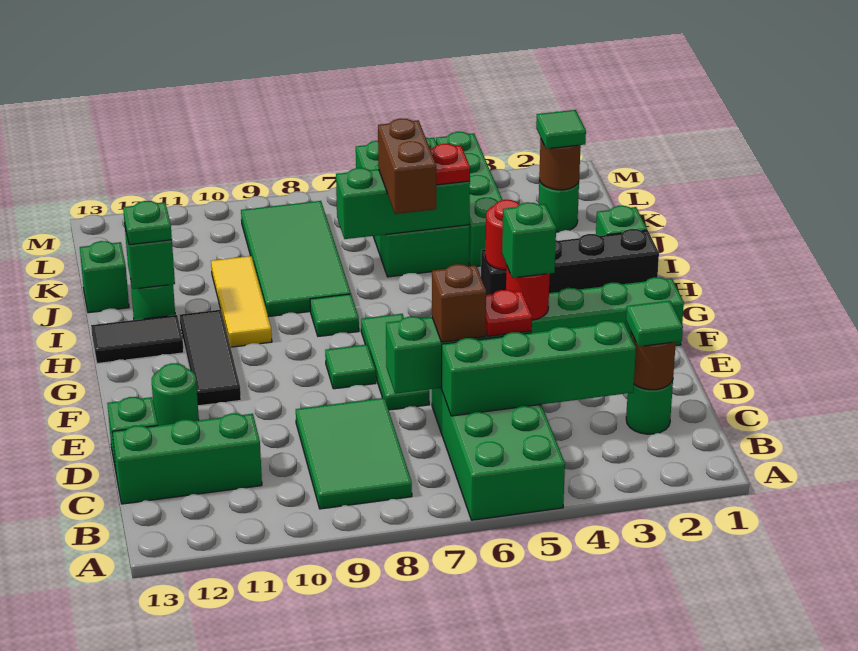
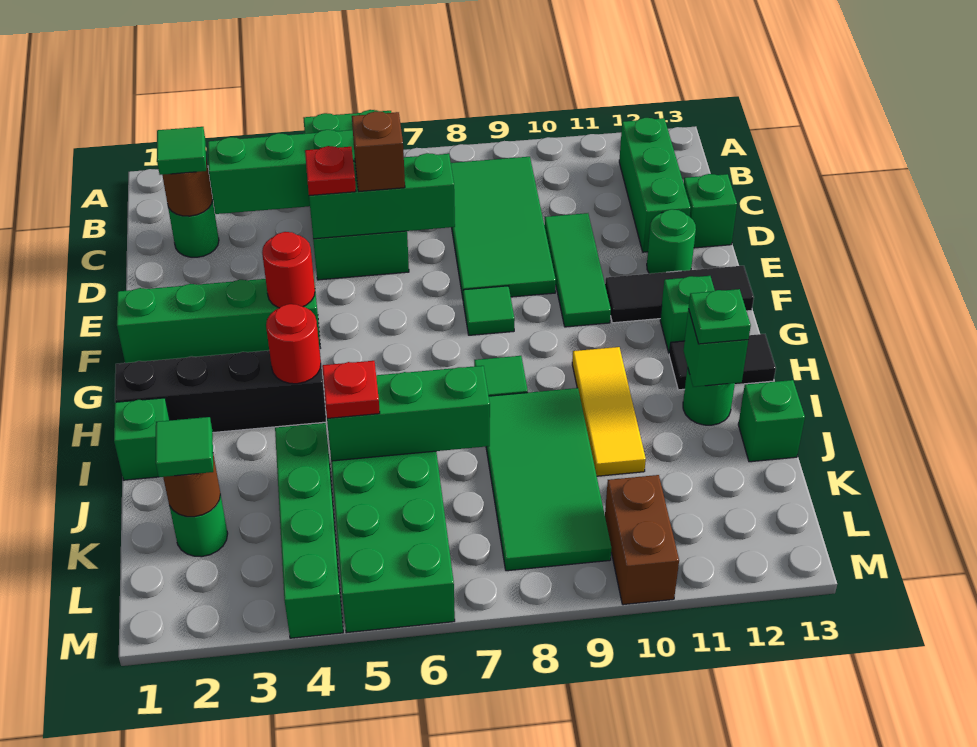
green 2x3 tile [296,398,412,509] -> green 2x4 tile [451,157,556,297]
green 1x3 brick [112,413,262,504] -> green 1x3 brick turned to [619,118,691,252]
green 1x3 tile [361,314,429,410] -> green 1x3 tile moved to [544,213,611,327]
green 1x1 brick [502,202,556,278] -> green 1x1 brick moved to [660,276,715,353]
black 1x3 tile [180,310,241,406] -> black 1x3 tile turned to [605,266,754,323]
brown 1x2 brick [378,118,436,214] -> brown 1x2 brick moved to [605,475,679,605]

